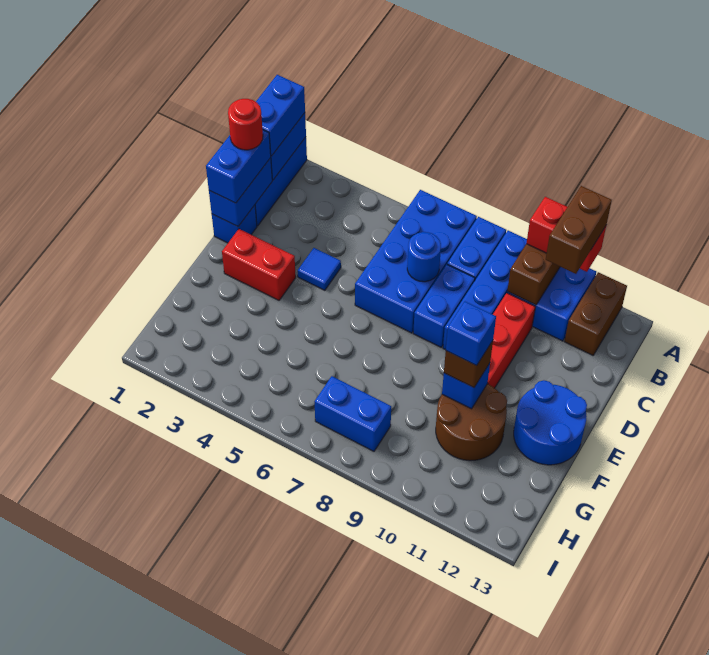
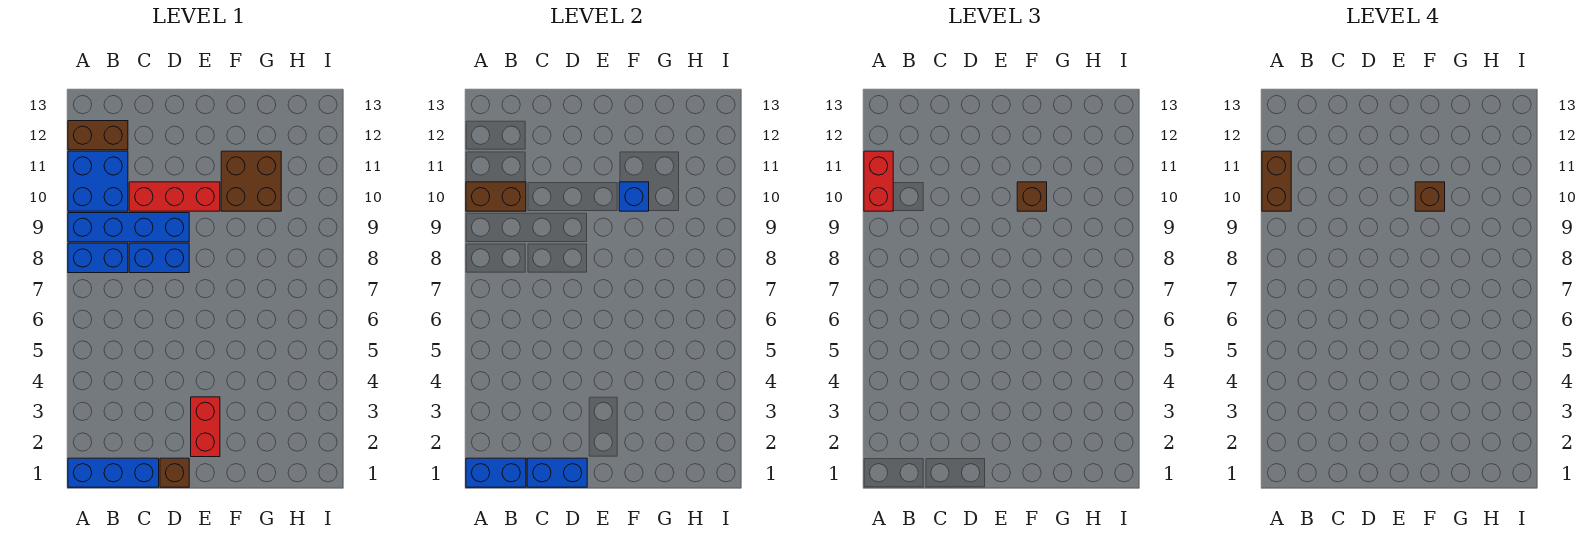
blue 1x2 brick [256,75,305,156] -> none
blue 2x4 brick [355,190,477,333] -> none
brown 1x2 brick [546,186,612,274] -> brown 1x2 brick turned to [1262,151,1291,211]
blue 1x2 brick [206,130,271,203] -> none
red 1x1 round brick [228,99,263,150] -> none
blue 1x1 round brick [407,232,441,282] -> none
blue 1x1 brick [212,205,257,243] -> brown 1x1 brick [160,458,189,487]
blue 1x1 tile [298,248,341,290] -> none
blue 2x2 round brick [514,380,587,465] -> none
brown 2x2 round brick [436,384,507,461] -> brown 2x2 brick [221,151,281,211]
blue 1x1 brick [446,302,496,366] -> brown 1x1 brick [1415,182,1445,211]
blue 1x2 brick [314,376,391,451] -> none

